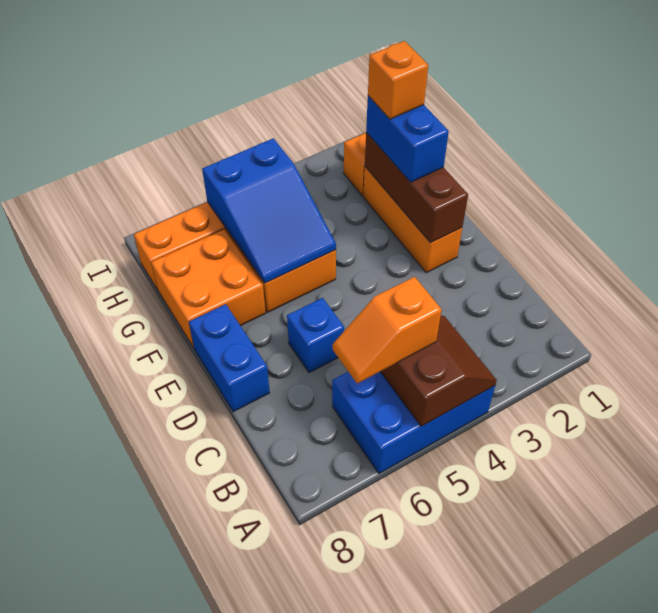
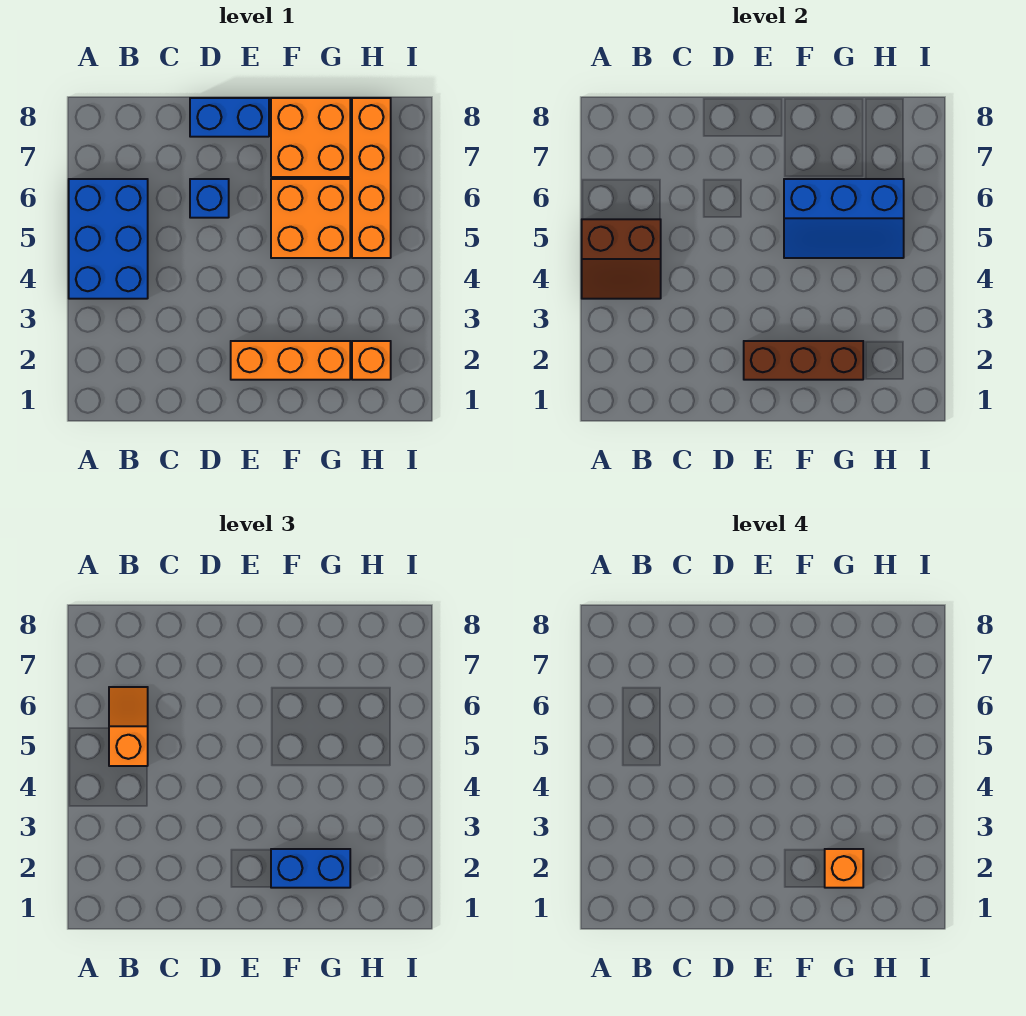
blue 2x3 slope [202,138,336,283] -> blue 2x3 slope turned to [784,179,904,258]

